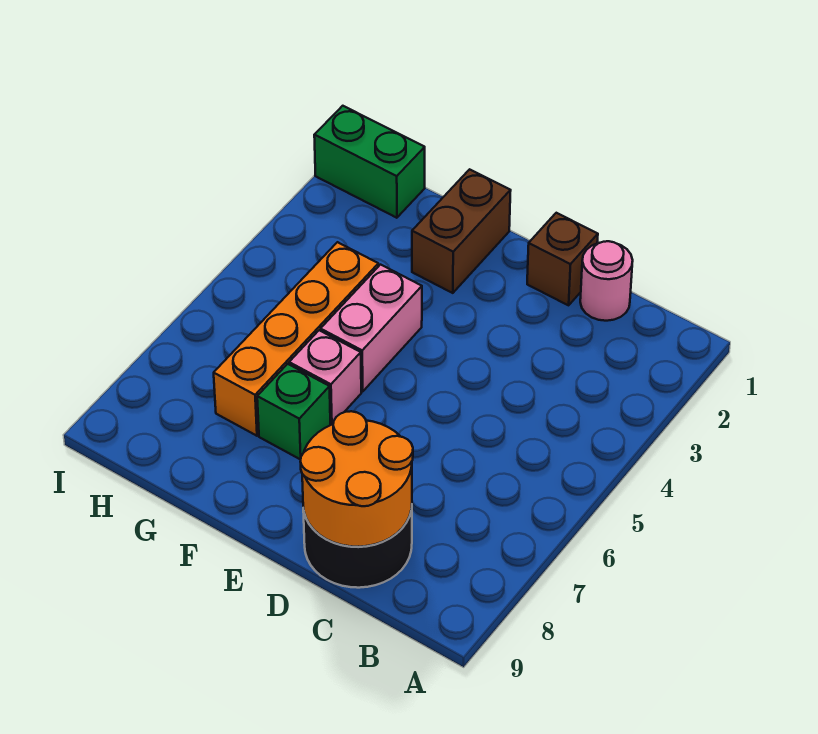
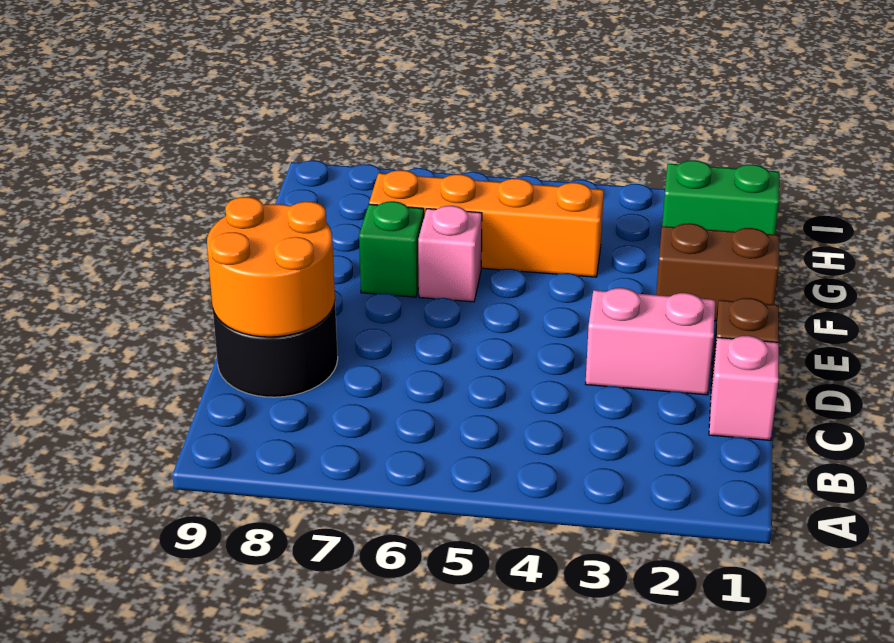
pink 1x1 round brick [580,241,633,321] -> pink 1x1 brick [709,336,779,440]
pink 1x2 brick [321,265,422,392] -> pink 1x2 brick moved to [586,288,715,395]
green 1x2 brick [314,106,425,218] -> green 1x2 brick turned to [662,160,779,234]

